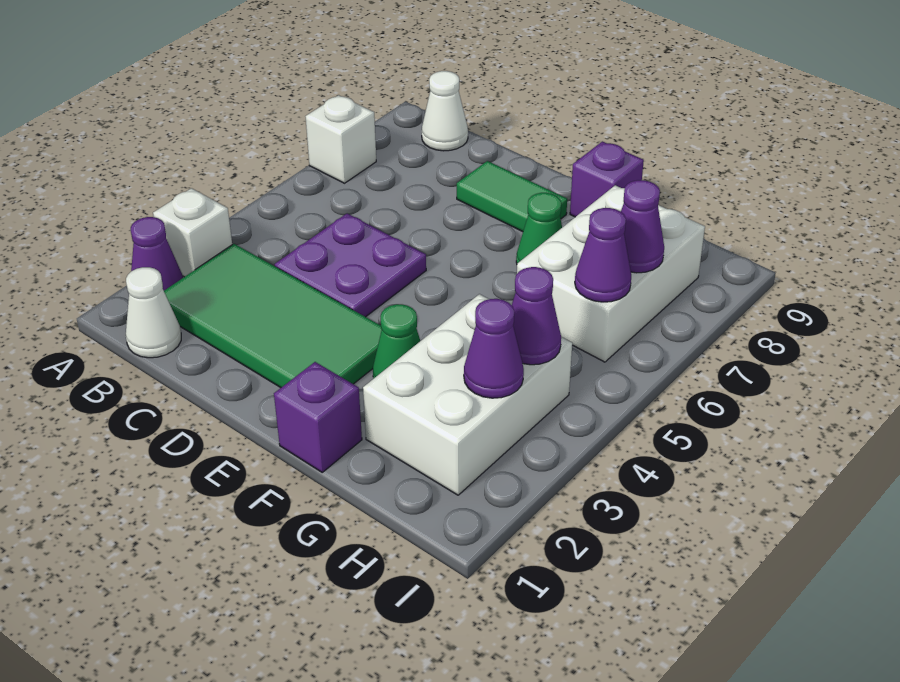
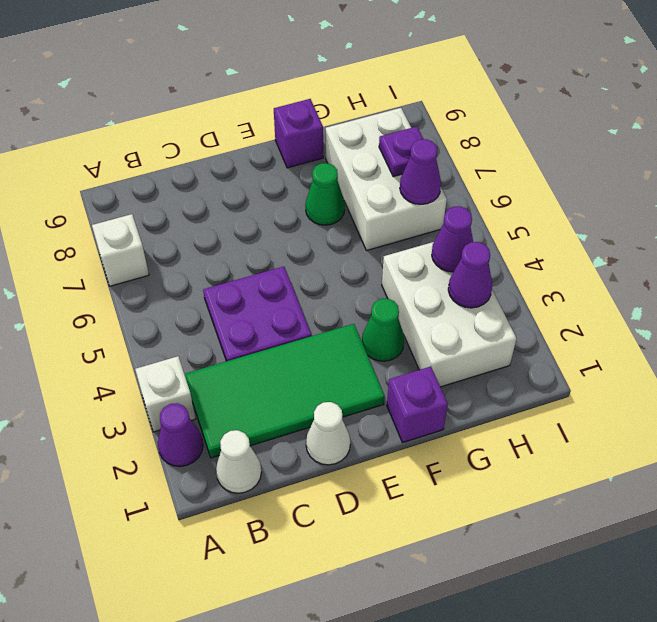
white 1x1 cone [422,71,468,151] -> white 1x1 cone moved to [306,402,350,465]
green 1x2 tile [457,161,567,232] -> none
purple 1x1 cone [621,180,664,273] -> purple 1x1 plate [379,127,423,177]

